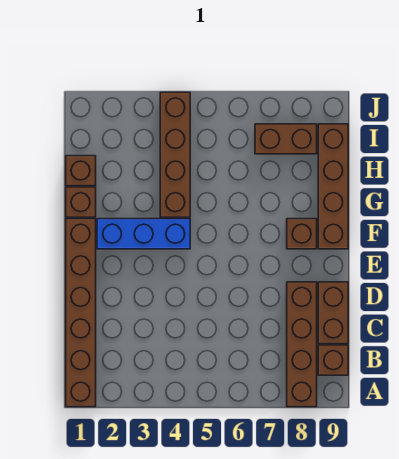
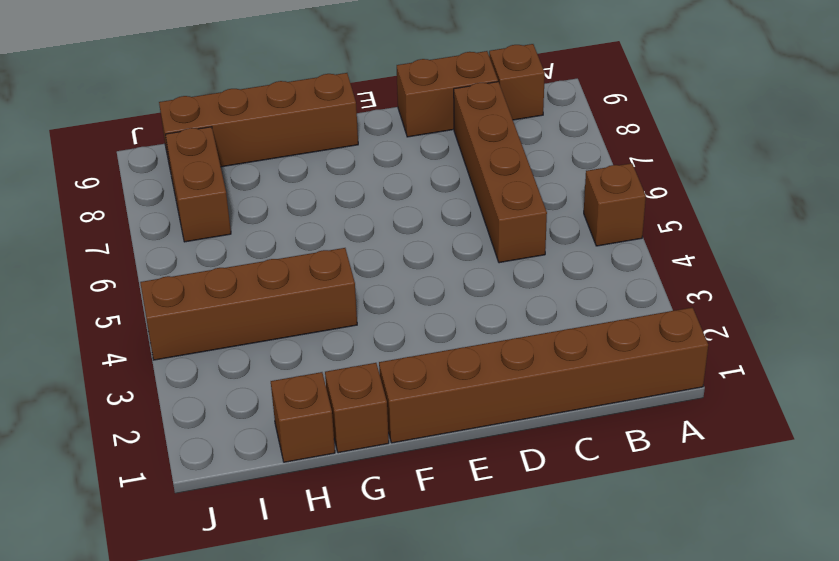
brown 1x4 brick [287,282,317,407] -> brown 1x4 brick turned to [454,82,547,263]
blue 1x3 brick [97,219,190,249] -> none
brown 1x1 brick [287,219,317,249] -> brown 1x1 brick moved to [584,163,646,246]

